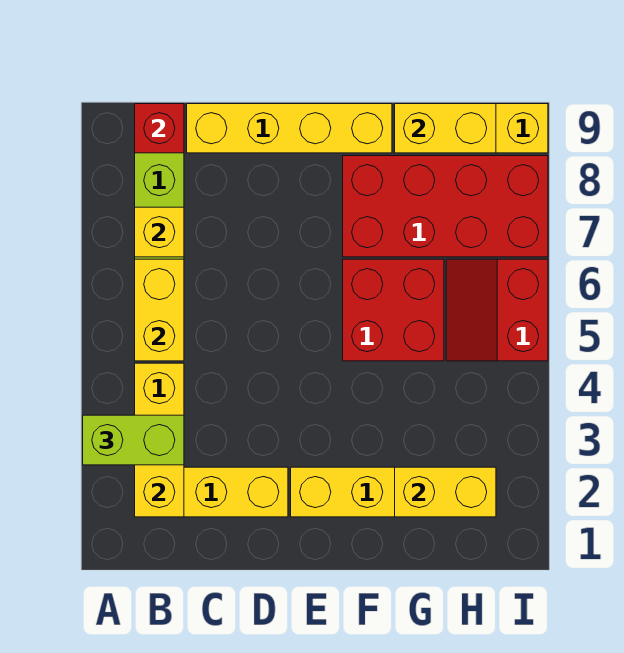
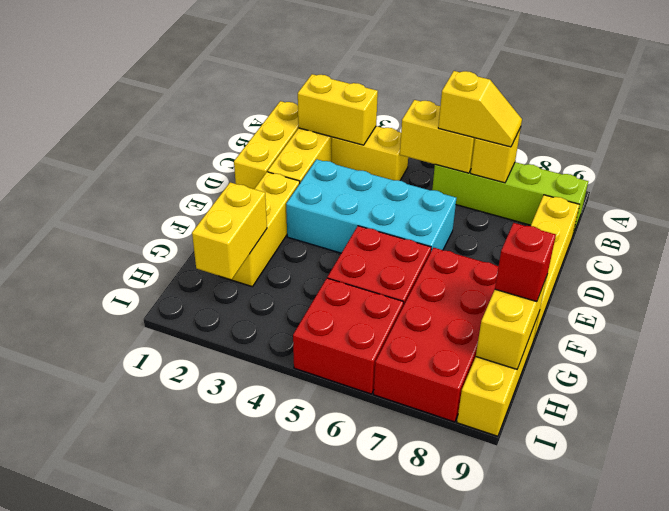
lime 1x2 brick [83,415,184,465] -> none
none -> yellow 1x3 brick [234,101,298,189]
none -> yellow 1x2 slope [438,71,522,147]
red 1x1 brick [135,104,184,153] -> red 1x1 brick moved to [495,223,556,302]
none -> cyan 2x4 brick [286,159,456,253]
red 2x2 slope [446,259,548,361] -> red 2x2 brick [293,278,404,394]

